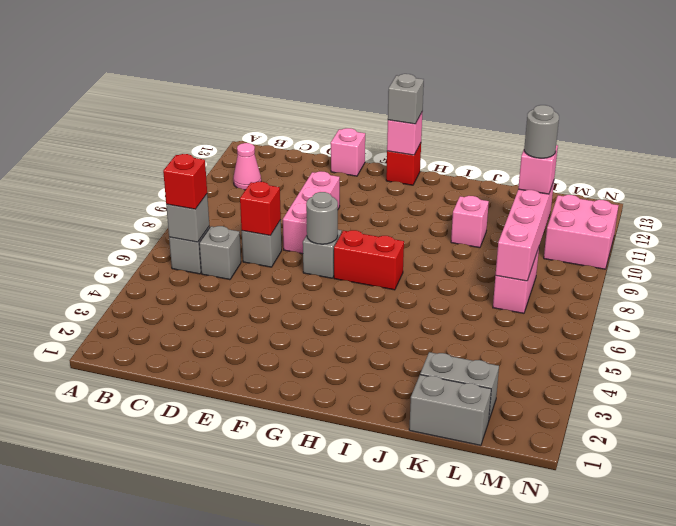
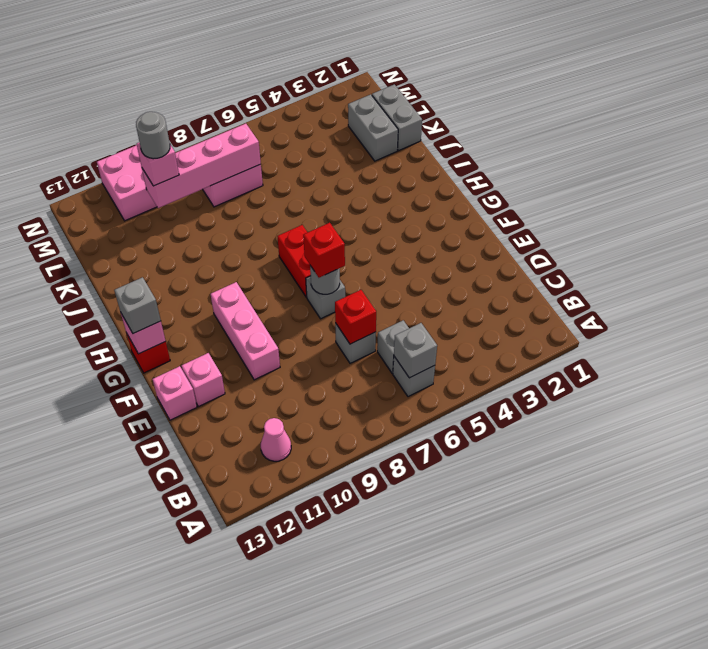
red 1x1 brick [163,154,207,209] -> red 1x1 brick moved to [303,223,345,278]
pink 1x3 brick [283,171,340,254] -> pink 1x3 brick turned to [210,282,280,380]
pink 1x1 brick [451,196,489,248] -> pink 1x1 brick moved to [182,353,225,407]

